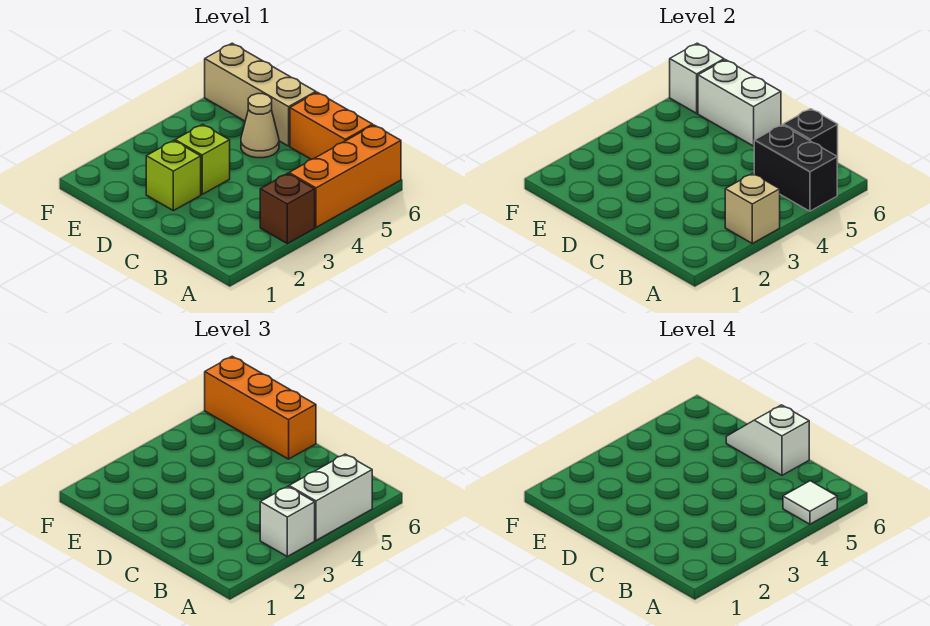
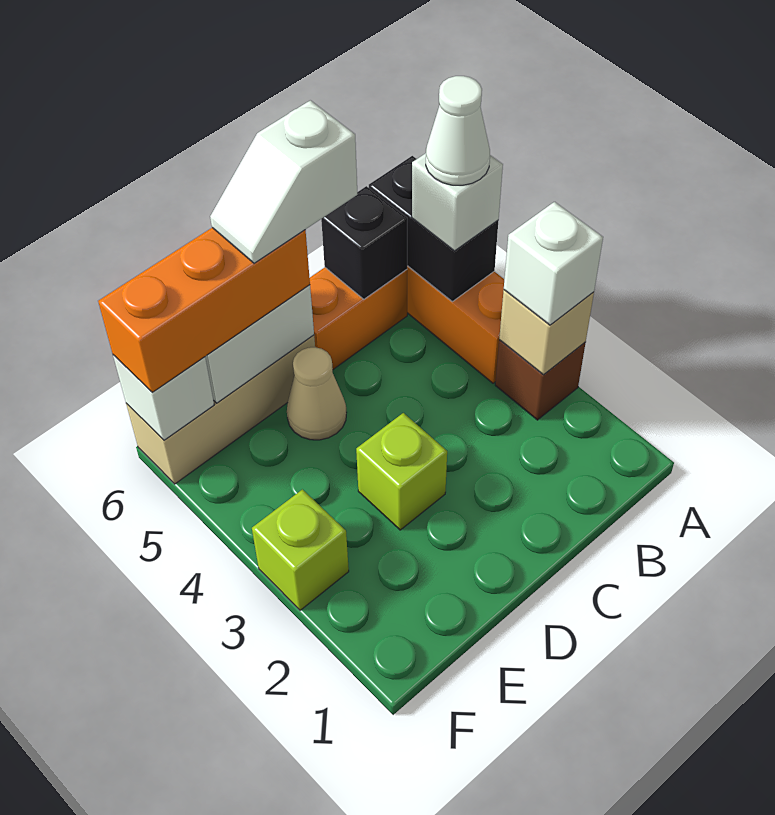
white 1x2 brick [289,454,372,540] -> white 1x1 brick [412,153,503,251]
black 1x2 brick [754,125,837,211] -> black 1x2 brick turned to [369,156,498,302]
white 1x1 tile [783,481,837,524] -> white 1x1 cone [426,76,490,185]
lime 1x1 brick [146,141,201,211] -> lime 1x1 brick moved to [252,489,349,610]

